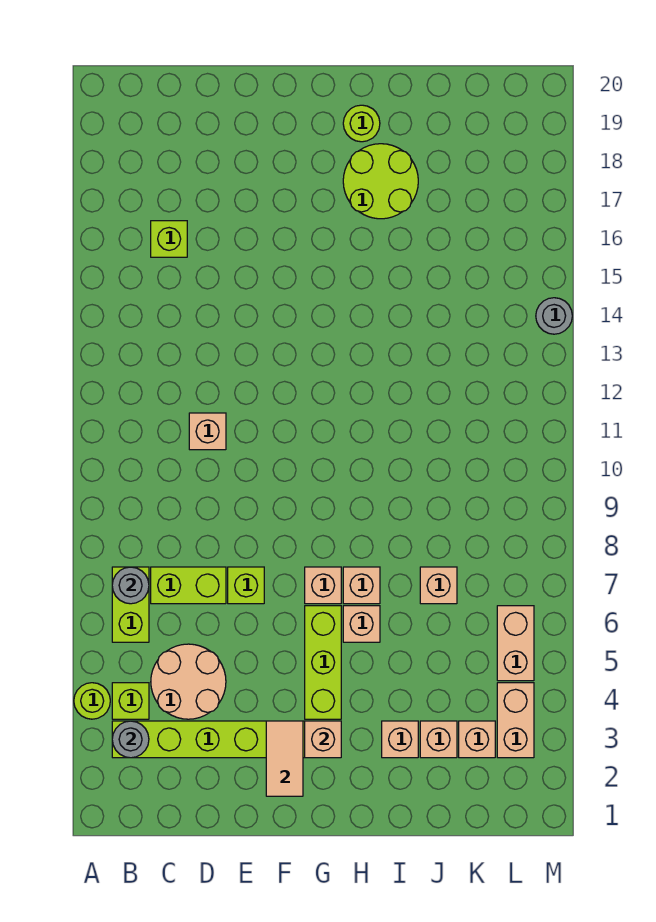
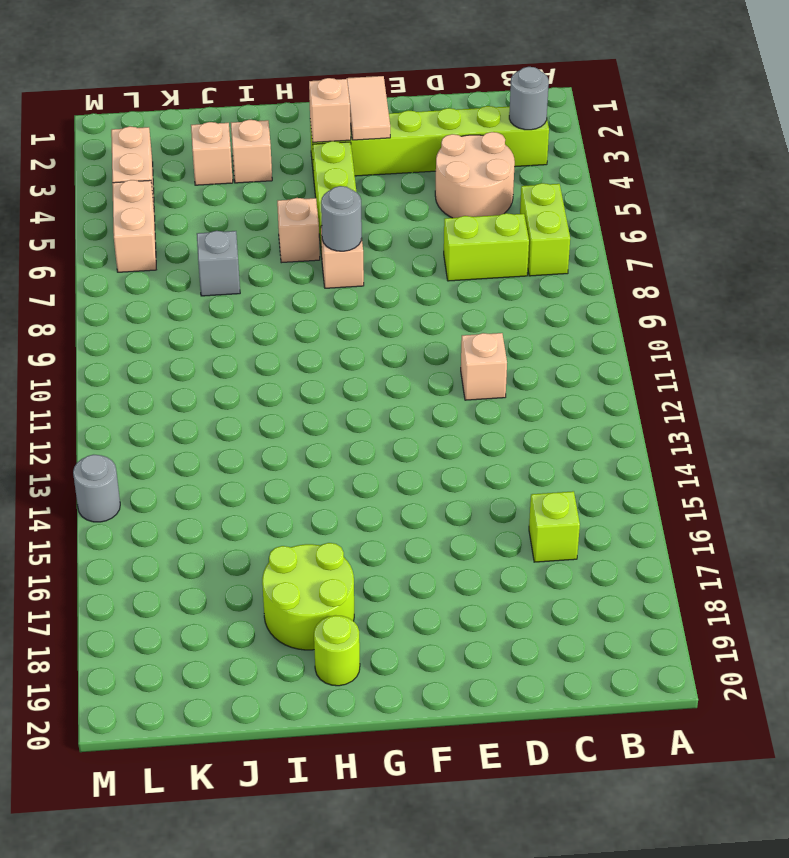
lime 1x1 round brick [74,683,110,719] -> none
lime 1x1 brick [112,683,149,719] -> none
grey 1x1 round brick [112,567,149,604] -> grey 1x1 round brick moved to [321,186,362,251]
lime 1x1 brick [228,567,264,604] -> none
tan 1x1 brick [343,567,380,604] -> none
tan 1x1 brick [420,567,457,604] -> grey 1x1 brick [197,231,240,296]
tan 1x1 brick [459,721,495,758] -> none

